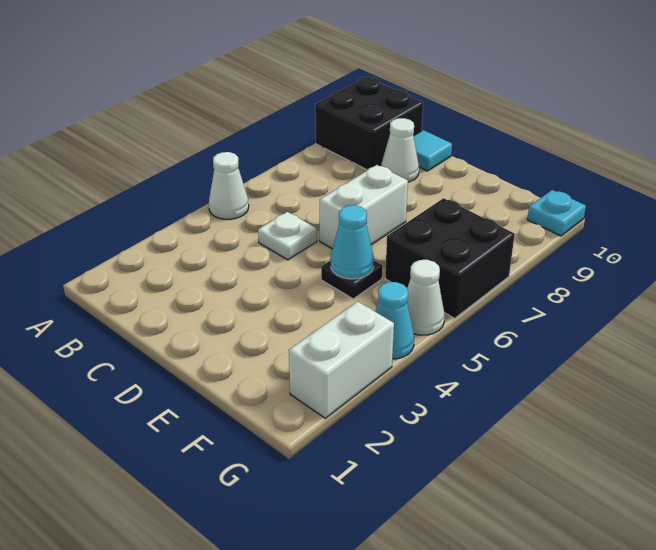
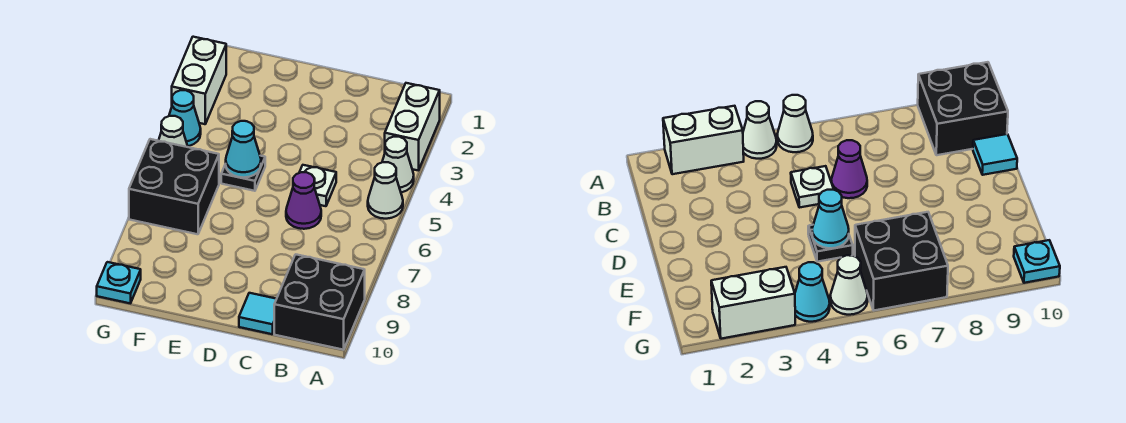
none -> purple 1x1 cone [286,172,321,229]
white 1x1 cone [381,118,419,182] -> white 1x1 cone moved to [382,137,414,192]
white 1x2 brick [320,165,408,249] -> white 1x2 brick moved to [385,83,440,171]

